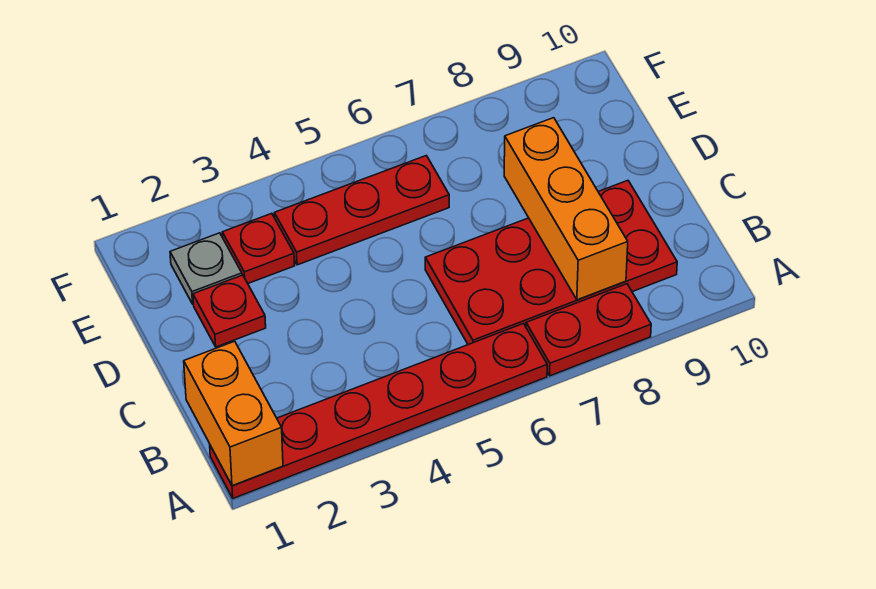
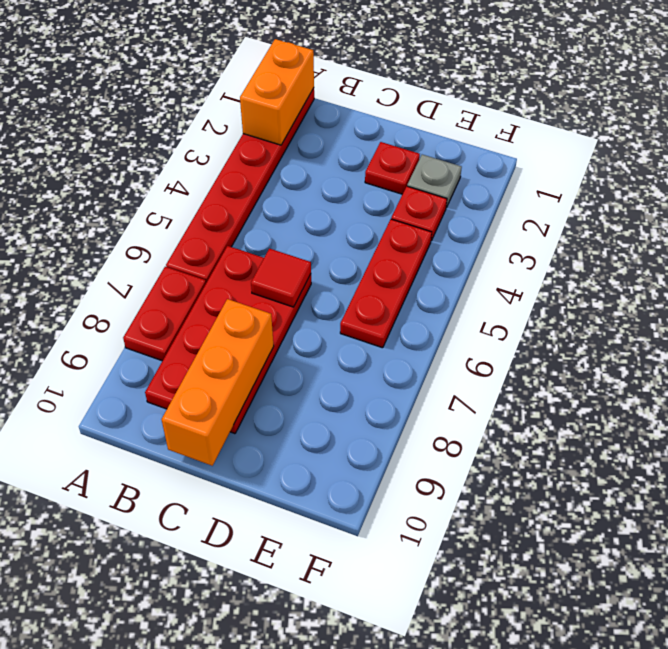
orange 1x2 brick [184,341,283,486] -> orange 1x2 brick turned to [240,39,314,145]
orange 1x3 brick [504,118,628,300] -> orange 1x3 brick turned to [162,299,274,466]
none -> red 1x1 tile [251,249,311,307]

